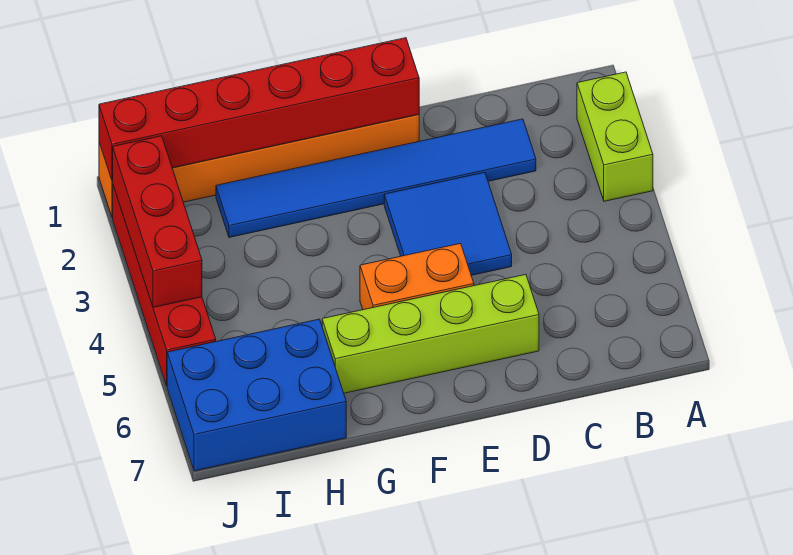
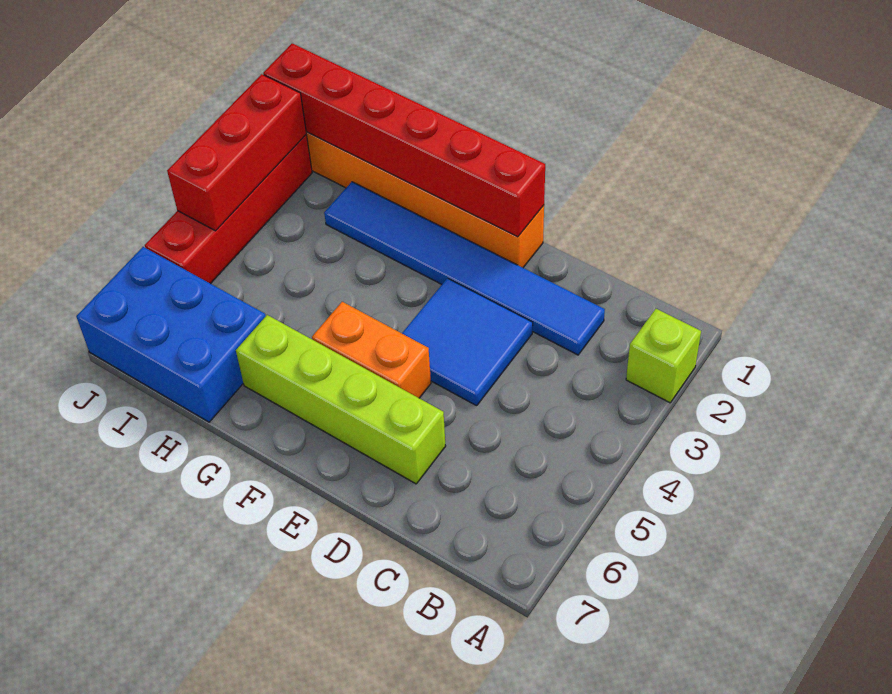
lime 1x2 brick [577,72,653,201] -> lime 1x1 brick [626,309,701,403]

